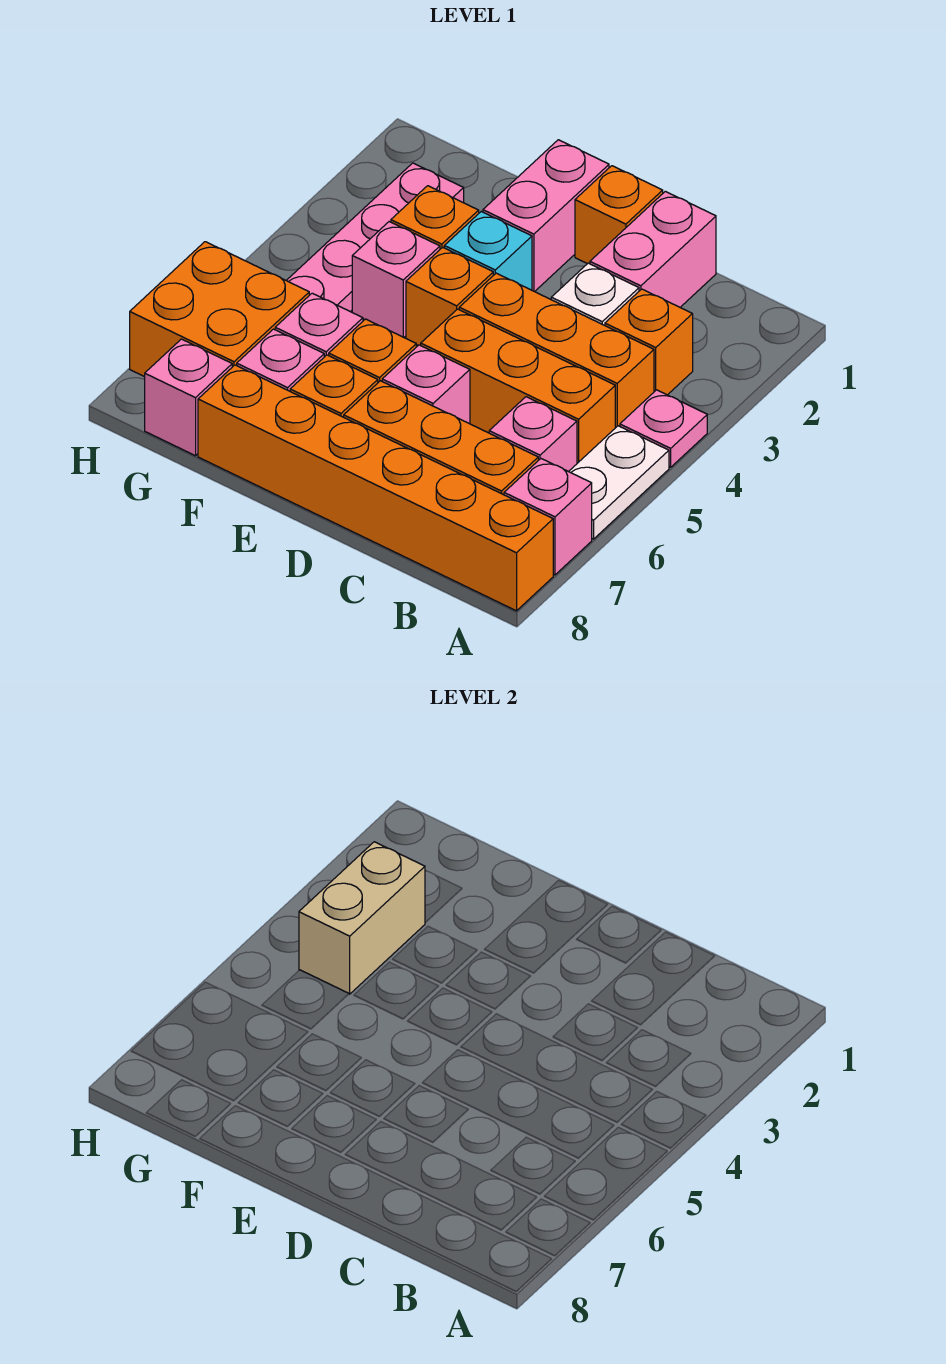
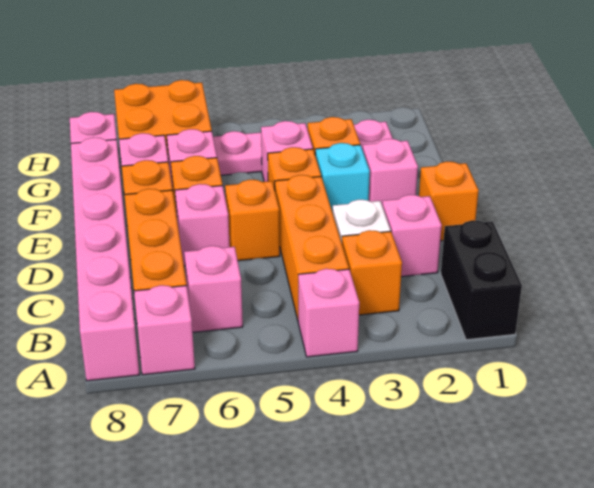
none -> black 1x2 brick [441,220,522,340]
pink 1x1 plate [620,390,707,467] -> pink 1x1 brick [298,269,359,357]
white 1x2 plate [569,426,669,539] -> none
orange 1x6 brick [198,365,553,611] -> pink 1x6 brick [71,138,140,381]
orange 1x3 brick [421,309,615,463] -> orange 1x1 brick [225,179,280,261]
pink 1x2 brick [590,191,716,307] -> pink 1x1 brick [383,195,442,277]
pink 1x2 brick [483,140,609,292] -> pink 1x1 brick [363,139,418,206]
tan 1x2 brick [299,842,425,994] -> none

